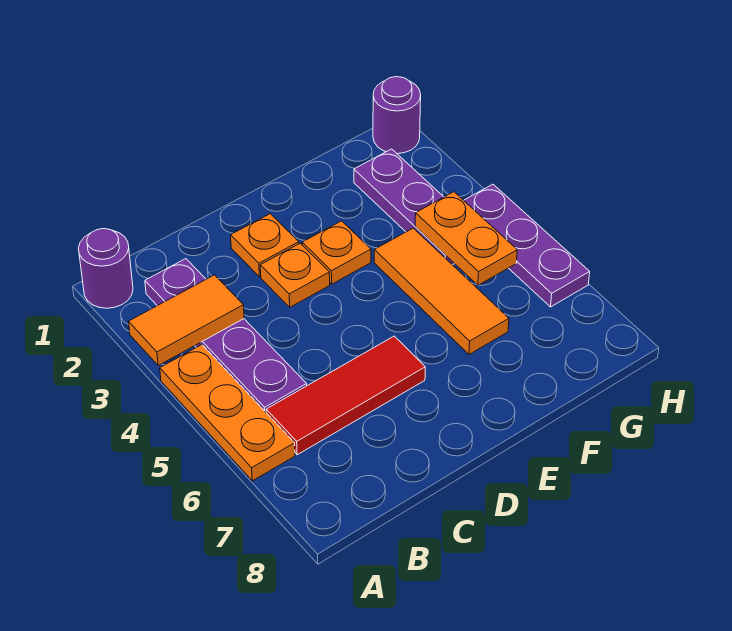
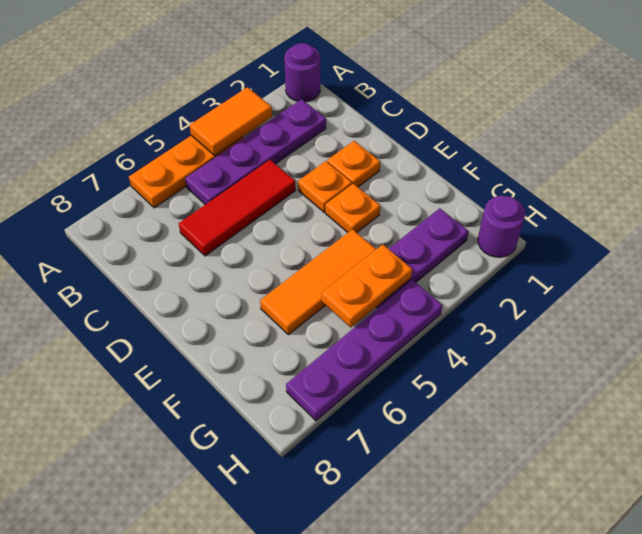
orange 1x2 tile [129,275,244,365] -> orange 1x2 tile turned to [189,87,272,155]
red 1x3 tile [266,336,425,455] -> red 1x3 tile turned to [179,160,296,256]
purple 1x3 plate [464,184,590,307] -> purple 1x4 plate [286,280,442,421]

